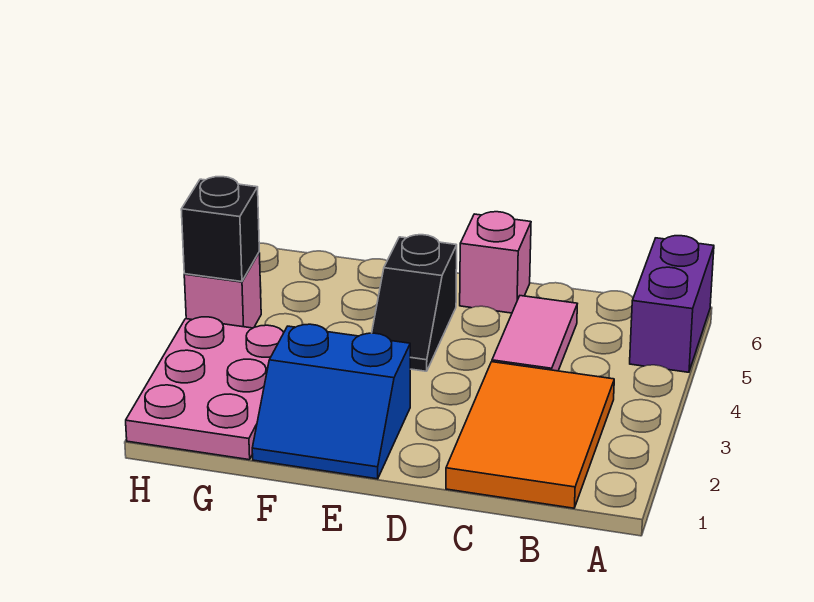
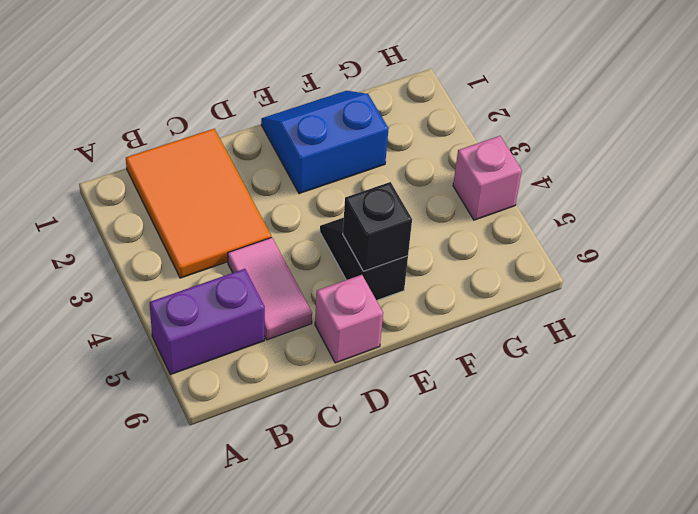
purple 1x2 brick [630,236,714,372] -> purple 1x2 brick turned to [150,269,265,375]
pink 2x3 plate [126,317,284,460] -> none
black 1x1 brick [181,177,259,282] -> black 1x1 brick moved to [343,182,412,271]

